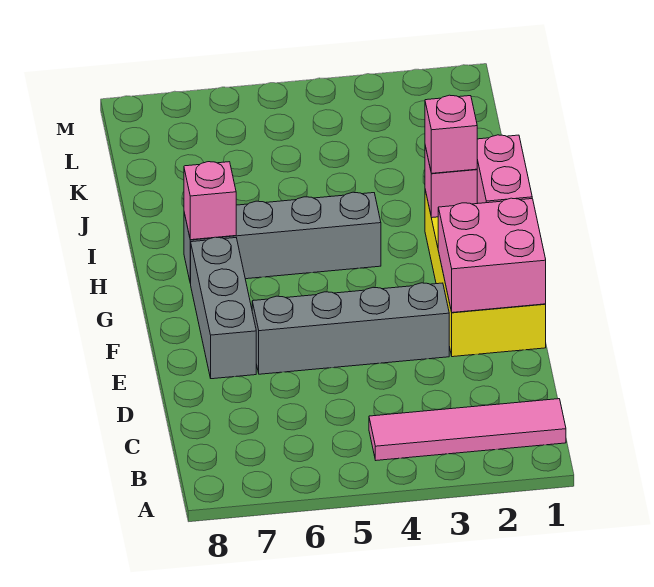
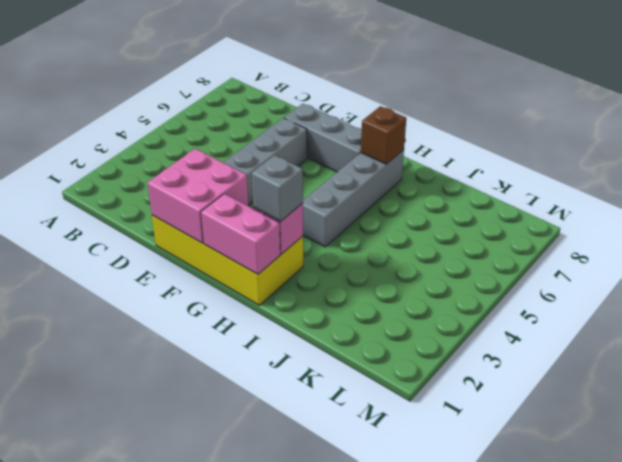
pink 1x4 tile [369,399,566,460] -> none
pink 1x1 brick [425,95,477,173] -> grey 1x1 brick [252,155,303,221]
pink 1x1 brick [184,162,236,240] -> brown 1x1 brick [361,106,406,164]

